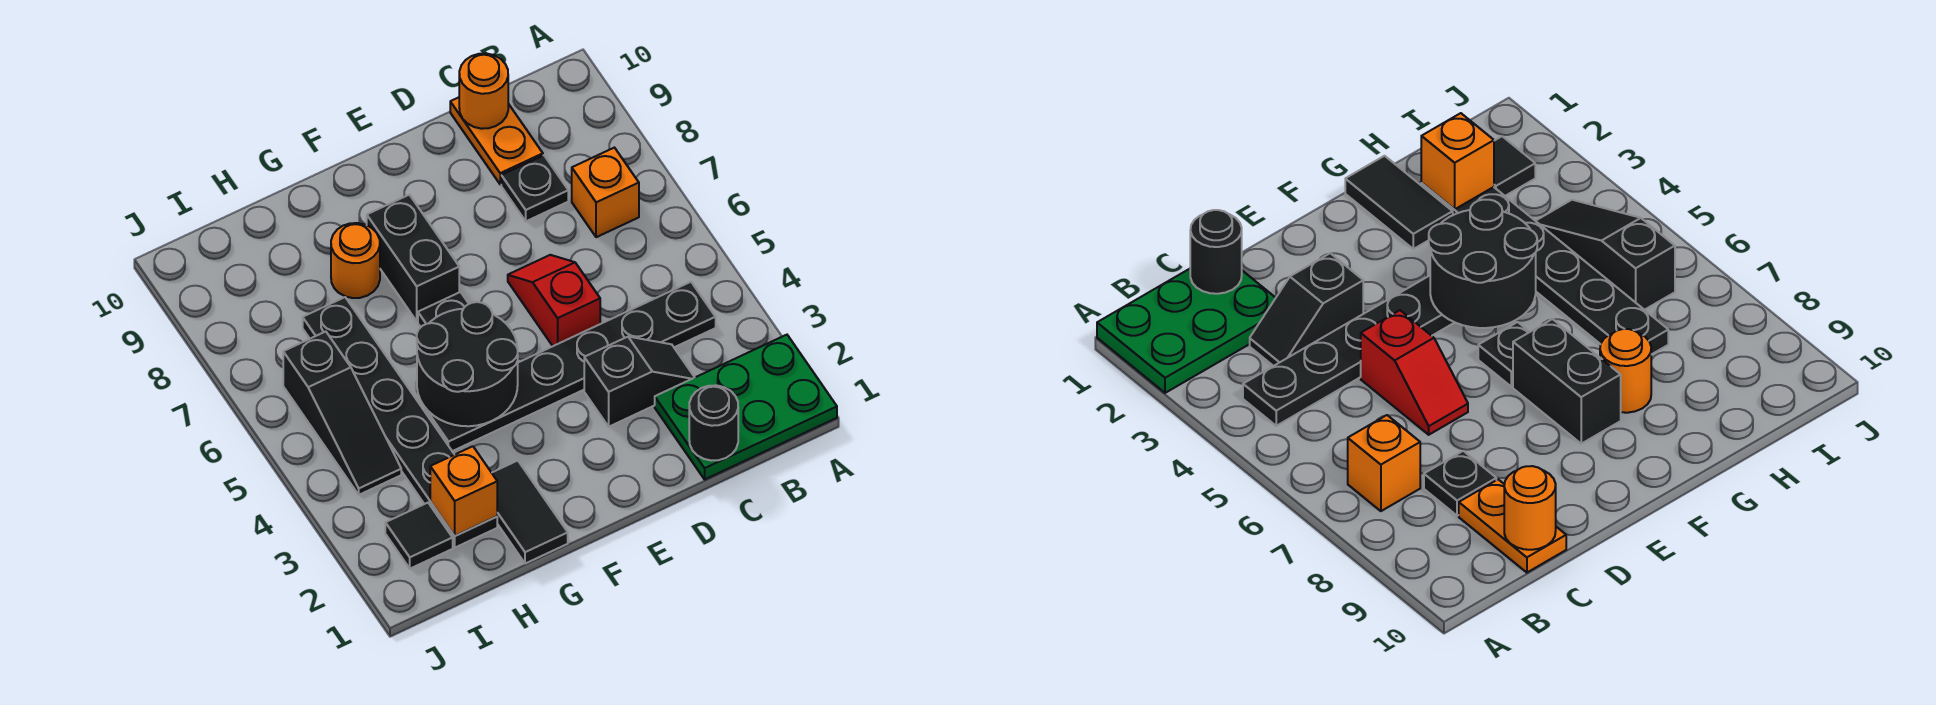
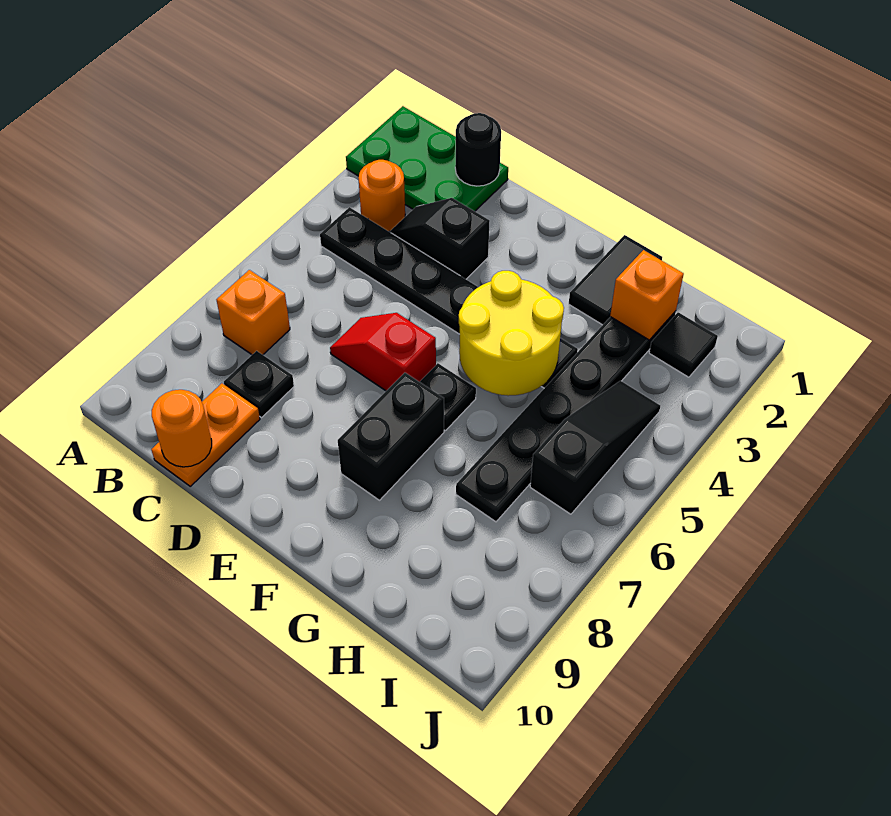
red 1x2 slope [508,255,600,346] -> red 1x2 slope turned to [330,313,436,391]
black 2x2 round brick [417,302,518,426] -> yellow 2x2 round brick [459,271,564,396]
orange 1x1 round brick [331,223,380,298] -> orange 1x1 round brick moved to [358,160,405,231]

